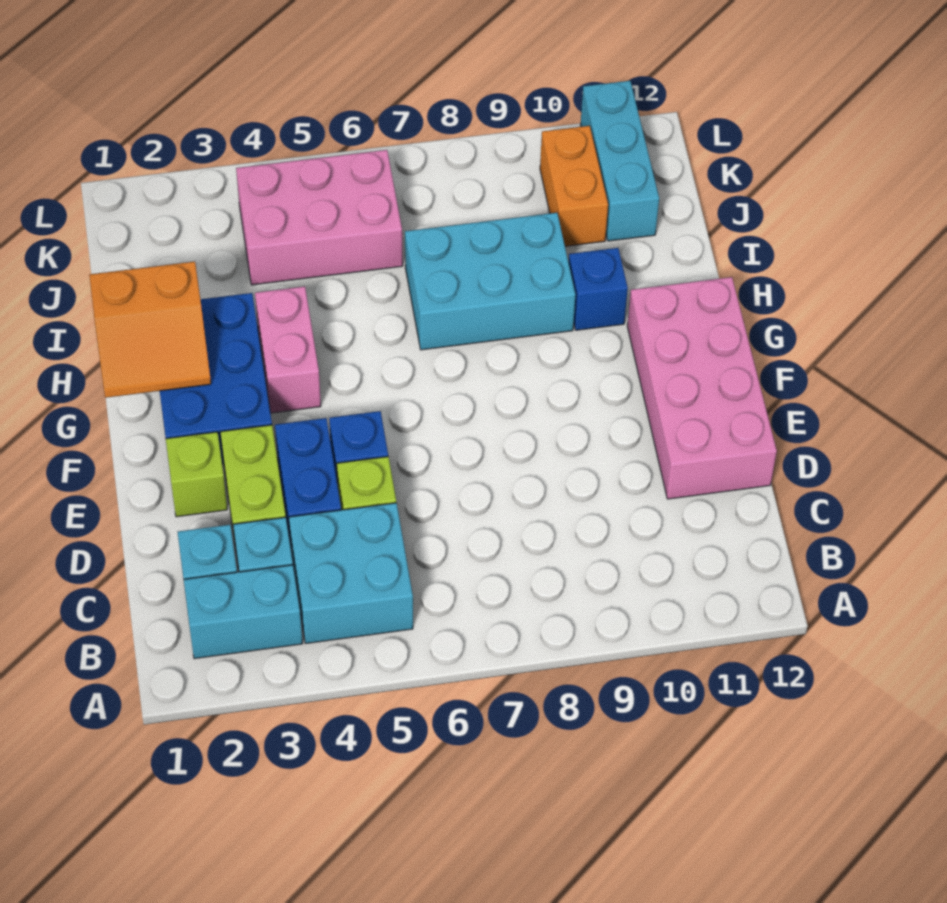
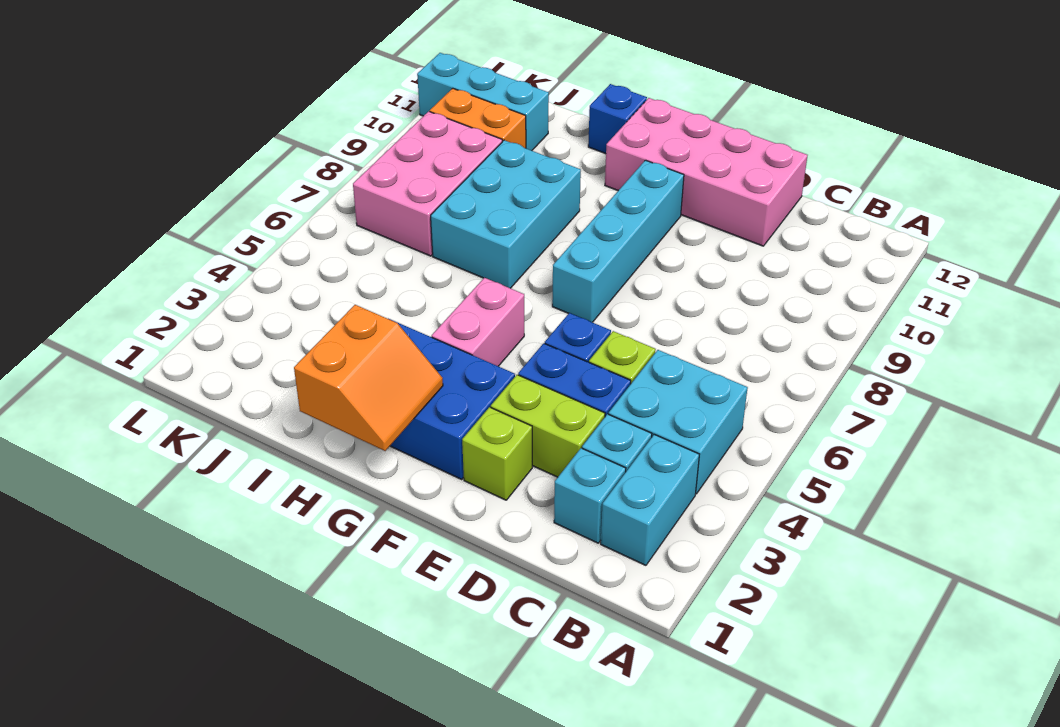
none -> cyan 1x4 brick [552,160,684,322]
pink 1x2 brick [255,286,321,413] -> pink 1x2 brick turned to [432,278,524,366]
blue 1x1 brick [569,248,628,330] -> blue 1x1 brick moved to [588,84,647,154]
pink 2x3 brick [236,150,403,285] -> pink 2x3 brick moved to [353,111,502,256]

